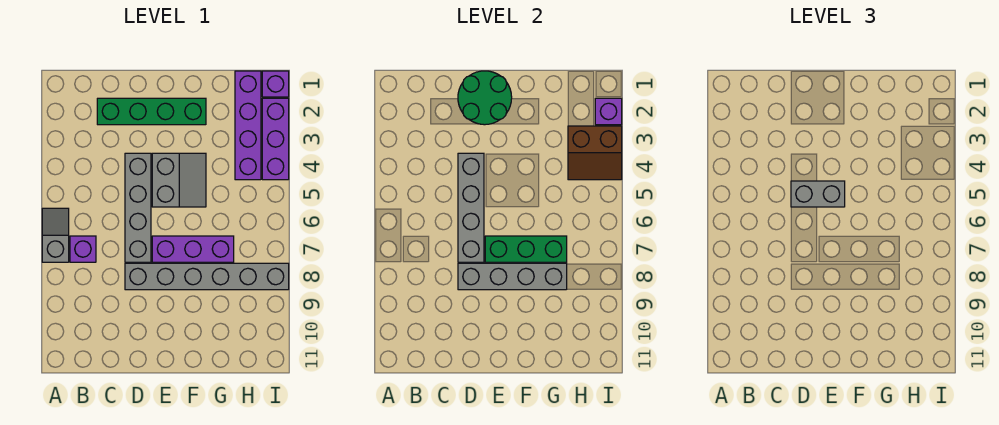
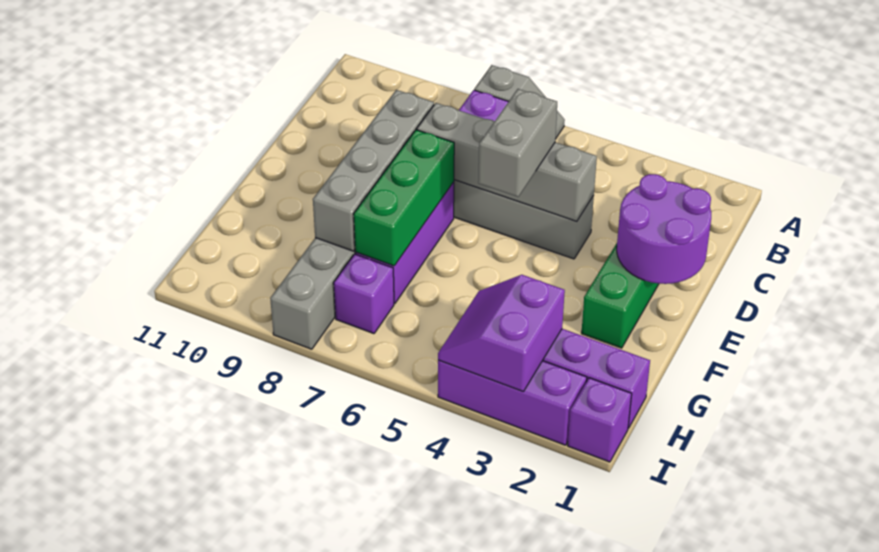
green 2x2 round brick [458,71,512,125] -> purple 2x2 round brick [617,174,711,284]
grey 2x2 slope [152,153,206,207] -> none
brown 2x2 slope [568,126,622,180] -> purple 2x2 slope [438,275,565,392]
purple 1x1 brick [595,98,622,125] -> purple 1x1 brick moved to [334,254,394,334]

